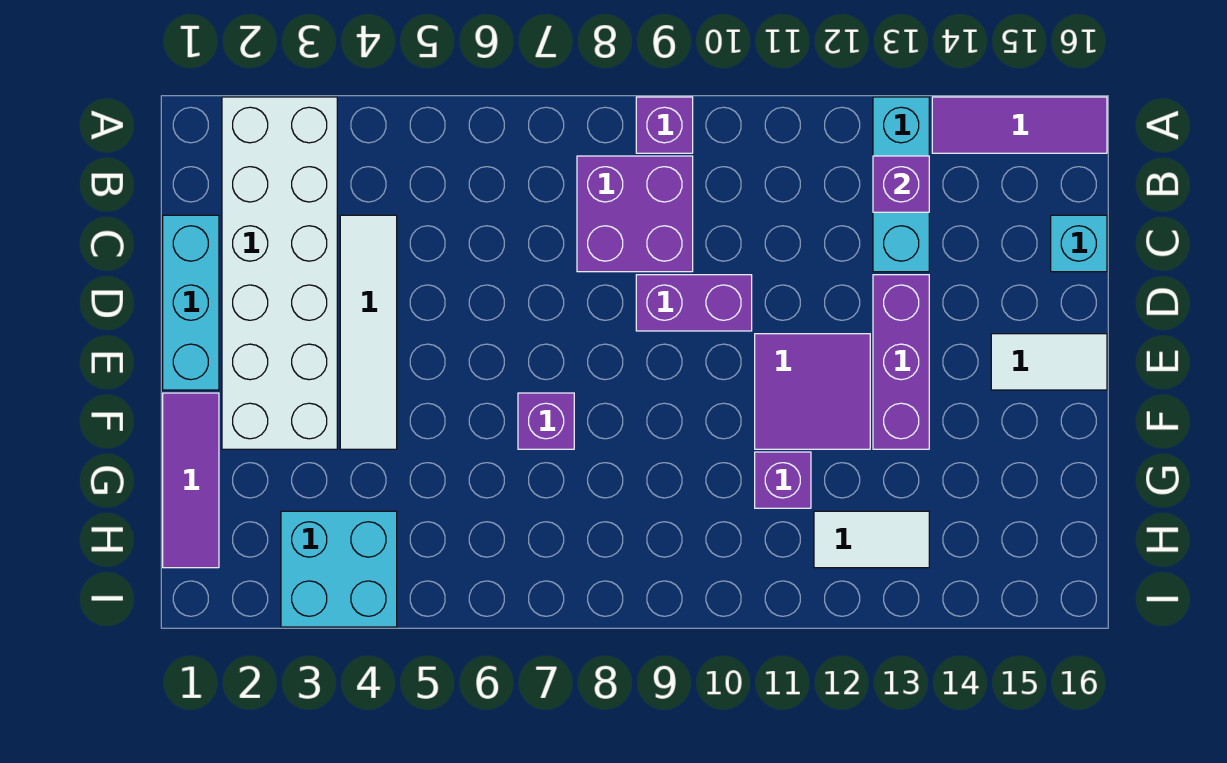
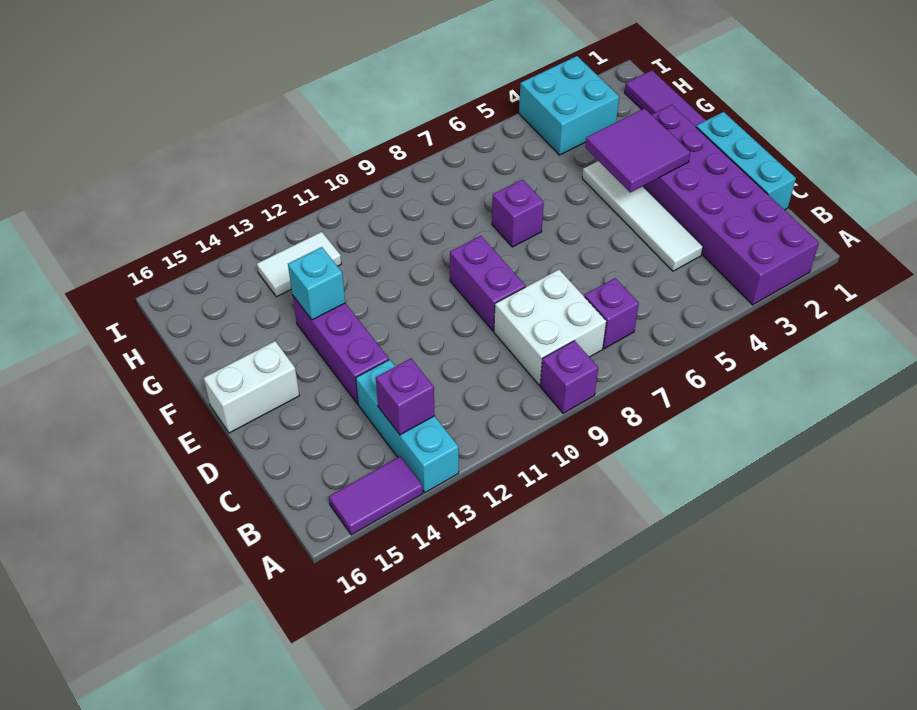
white 2x6 brick [222,97,337,449] -> purple 2x6 brick [643,105,819,305]
purple 1x3 tile [932,97,1107,153] -> purple 1x2 tile [329,456,423,535]
purple 2x2 brick [577,156,693,272] -> white 2x2 brick [494,270,606,385]
cyan 1x1 brick [1051,215,1107,272] -> cyan 1x1 brick moved to [288,247,345,320]
purple 1x2 brick [636,275,752,331] -> purple 1x2 brick turned to [450,236,525,331]
purple 2x2 tile [755,334,870,449] -> purple 2x2 tile moved to [585,108,690,193]
white 1x2 tile [991,334,1107,390] -> white 1x2 brick [204,341,299,433]
purple 1x1 brick [755,452,811,508] -> purple 1x1 brick moved to [584,278,639,349]

